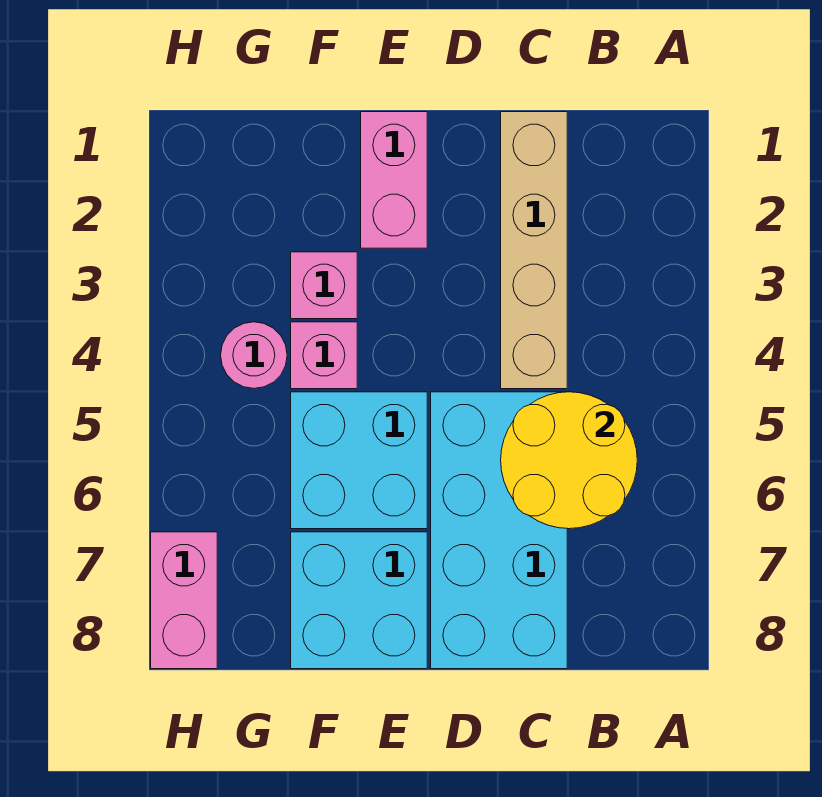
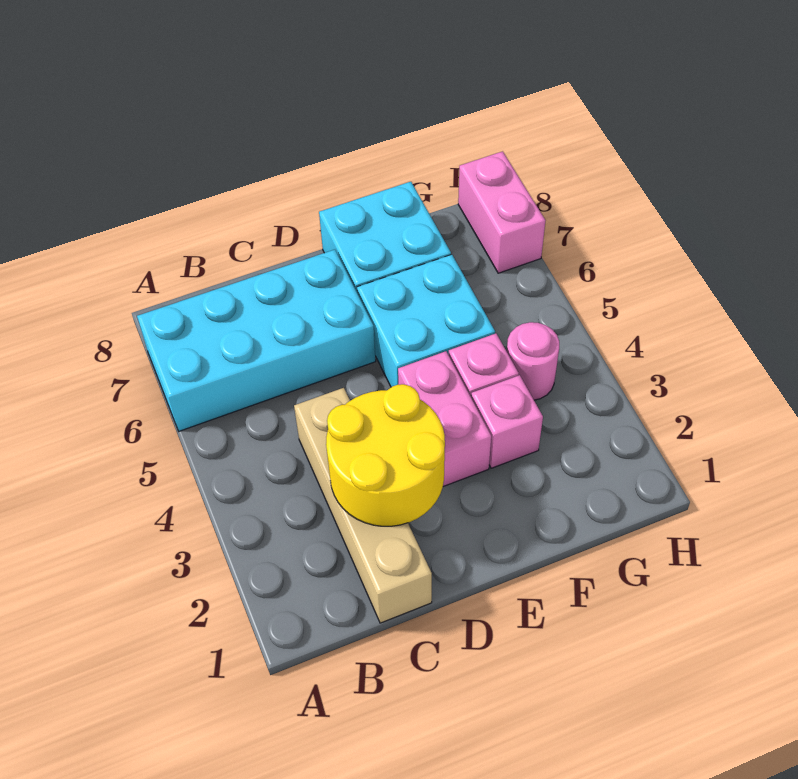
yellow 2x2 round brick [501,392,637,529] -> yellow 2x2 round brick moved to [326,384,445,526]
cyan 2x4 brick [431,392,567,669] -> cyan 2x4 brick turned to [137,250,376,431]
pink 1x2 brick [361,112,427,248] -> pink 1x2 brick moved to [398,351,491,487]

